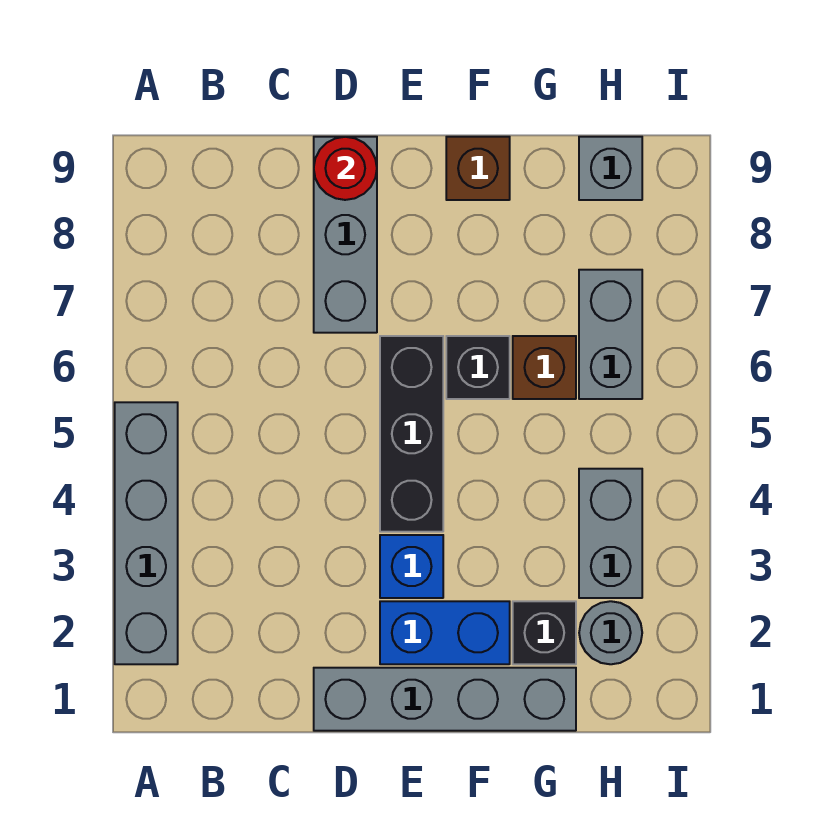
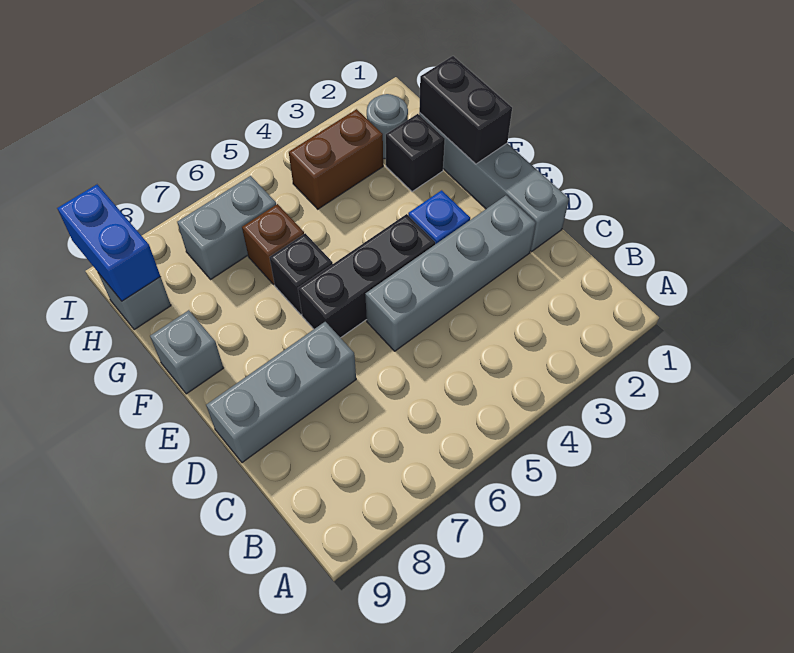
grey 1x4 brick [115,402,178,664] -> grey 1x4 brick moved to [365,195,536,351]
red 1x1 round brick [314,137,377,200] -> none
blue 1x2 brick [380,601,510,664] -> blue 1x2 brick moved to [57,185,160,301]
none -> black 1x2 brick [419,56,512,164]
brown 1x1 brick [446,137,510,200] -> grey 1x1 brick [150,310,223,394]
grey 1x2 brick [579,469,642,598] -> brown 1x2 brick [289,109,383,209]

